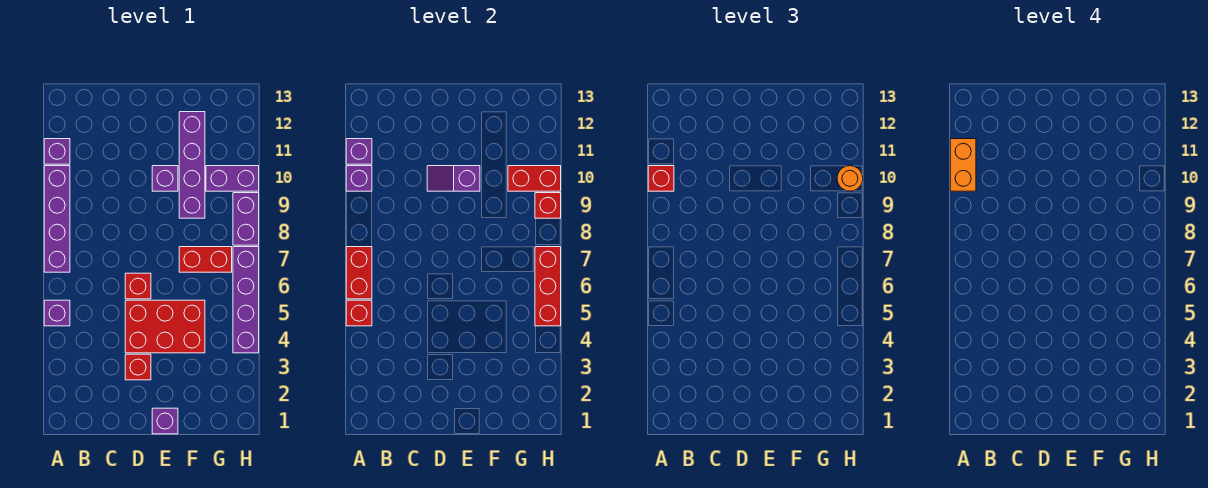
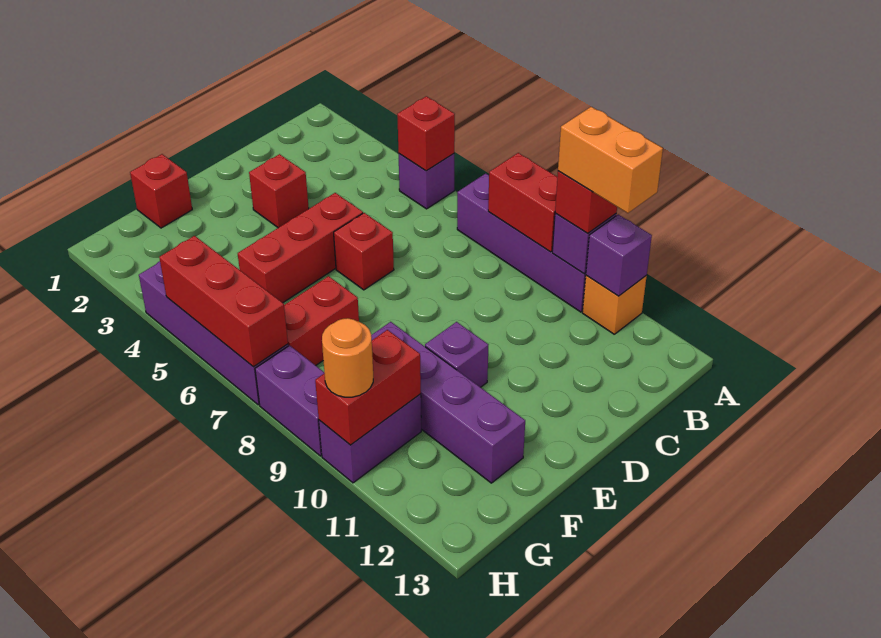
red 1x2 brick [346,247,372,299] -> red 1x2 brick moved to [488,153,557,252]
purple 1x1 brick [44,139,70,164] -> orange 1x1 brick [582,275,647,334]
red 2x3 brick [125,300,205,353] -> red 1x3 brick [238,193,363,303]
purple 1x2 slope [427,166,480,191] -> none
purple 1x1 brick [152,408,178,434] -> none
red 1x1 brick [535,193,561,218] -> red 1x1 brick moved to [130,154,192,228]

